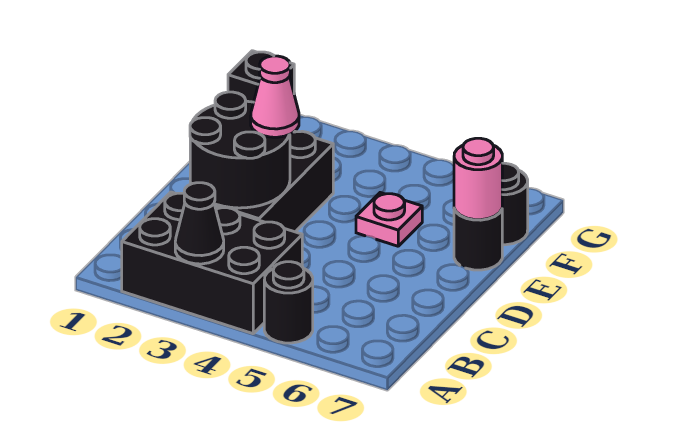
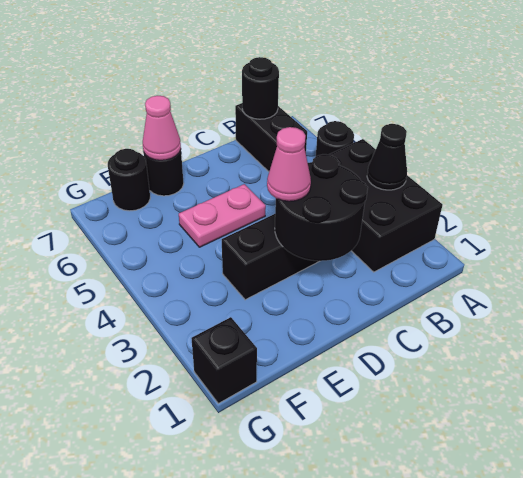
none -> black 1x2 brick [235,103,307,172]
none -> black 1x1 round brick [242,57,279,119]
pink 1x1 plate [356,193,422,246] -> pink 1x2 plate [179,184,266,247]
pink 1x1 round brick [454,138,502,220] -> pink 1x1 cone [143,96,181,160]

